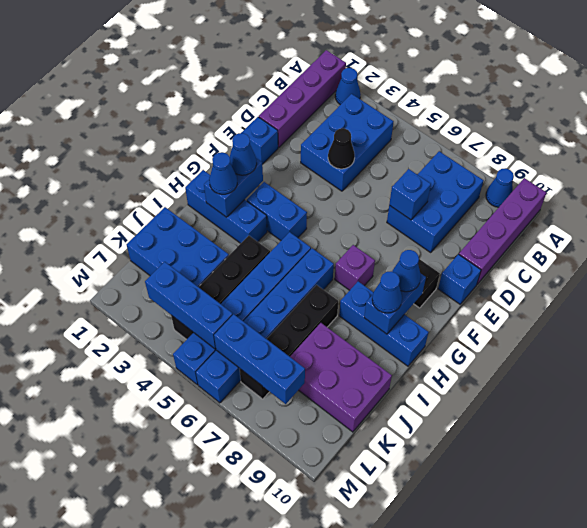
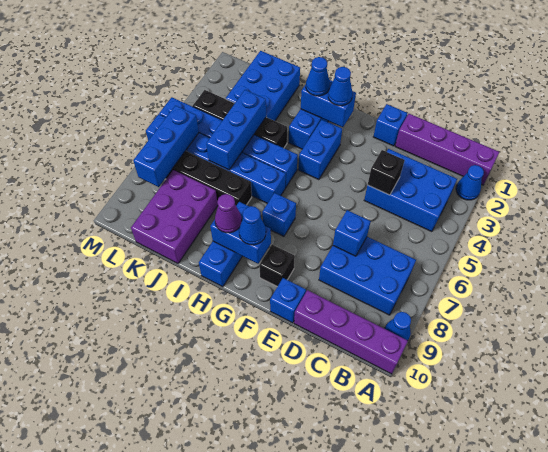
black 1x1 cone [328,128,355,169] -> black 1x1 brick [368,150,405,195]
purple 1x1 brick [335,245,375,290] -> blue 1x1 brick [262,193,296,236]
blue 1x1 cone [372,271,402,313] -> purple 1x1 cone [215,194,242,233]
blue 1x3 brick [145,262,233,349] -> blue 1x3 brick moved to [206,90,266,170]

